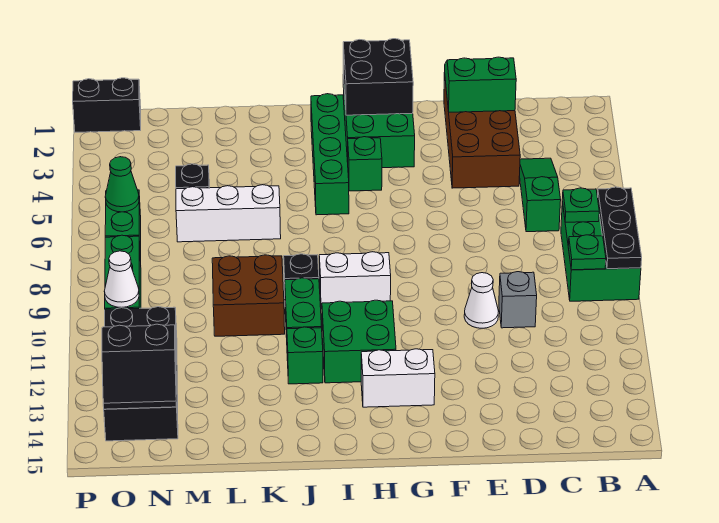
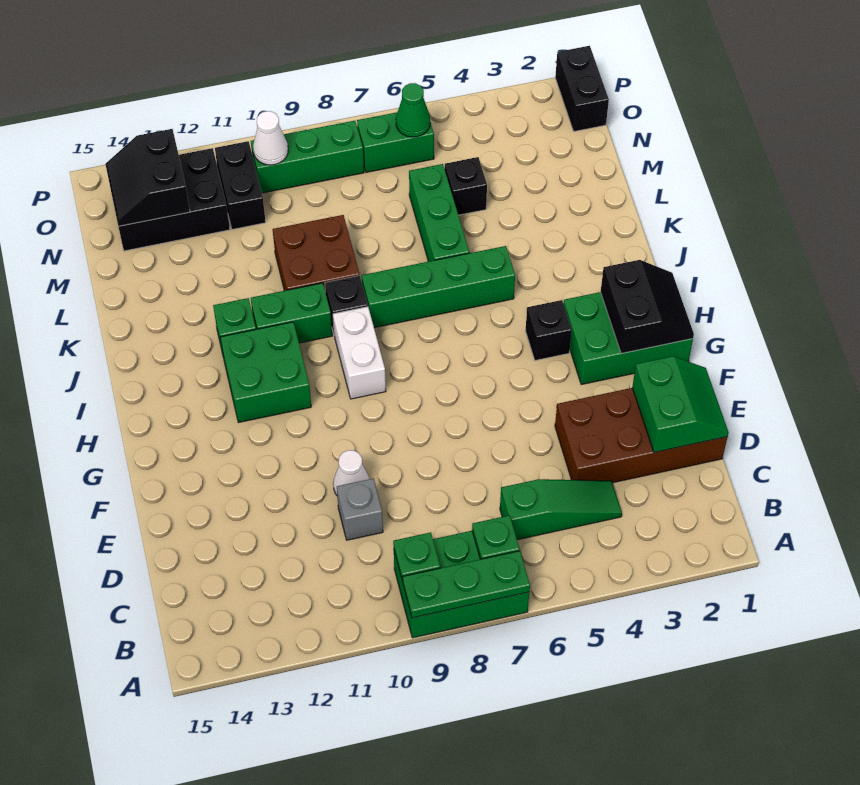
black 1x3 plate [598,187,642,269] -> green 1x3 plate [403,551,530,618]
black 2x2 brick [343,39,413,115] -> black 2x2 slope [601,260,694,354]
white 1x2 brick [361,349,435,407] -> none
green 1x1 brick [348,137,382,191] -> black 1x1 brick [525,300,572,360]
green 1x4 brick [311,94,349,215] -> green 1x4 brick moved to [362,246,515,328]
white 1x3 brick [176,185,281,242] -> green 1x3 brick [409,164,469,262]

